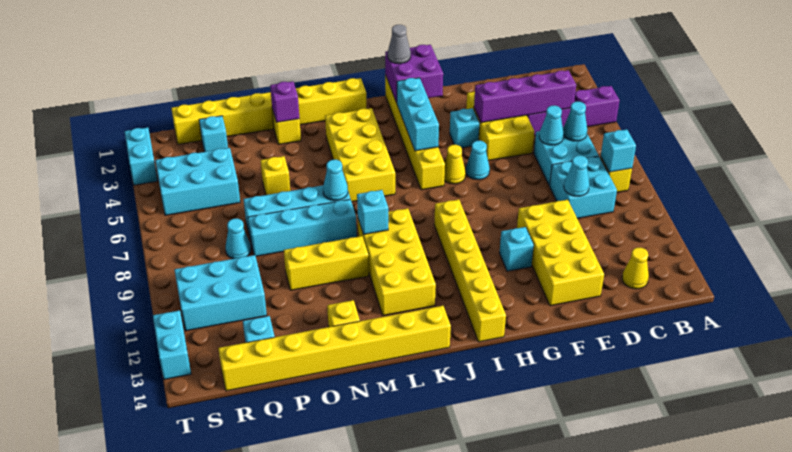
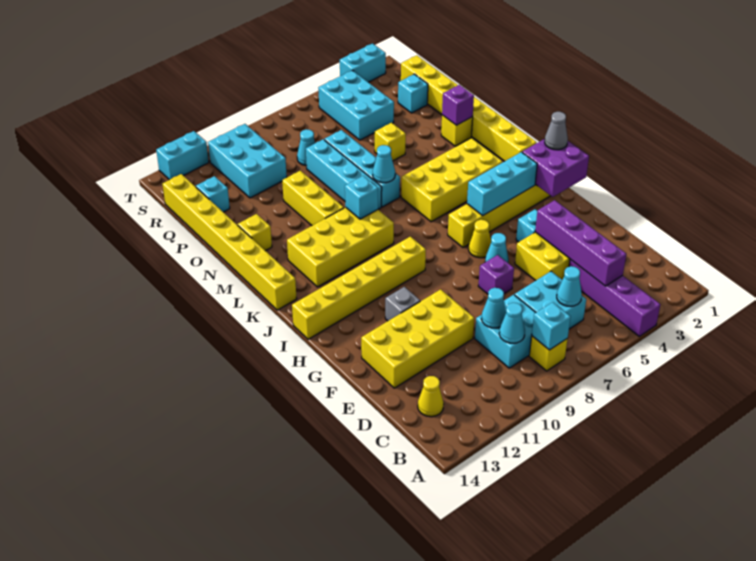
cyan 1x1 cone [539,106,564,145] -> cyan 1x1 cone moved to [499,303,525,343]
none -> purple 1x1 brick [478,255,514,294]
cyan 1x1 brick [500,227,534,271] -> grey 1x1 brick [385,287,420,321]

